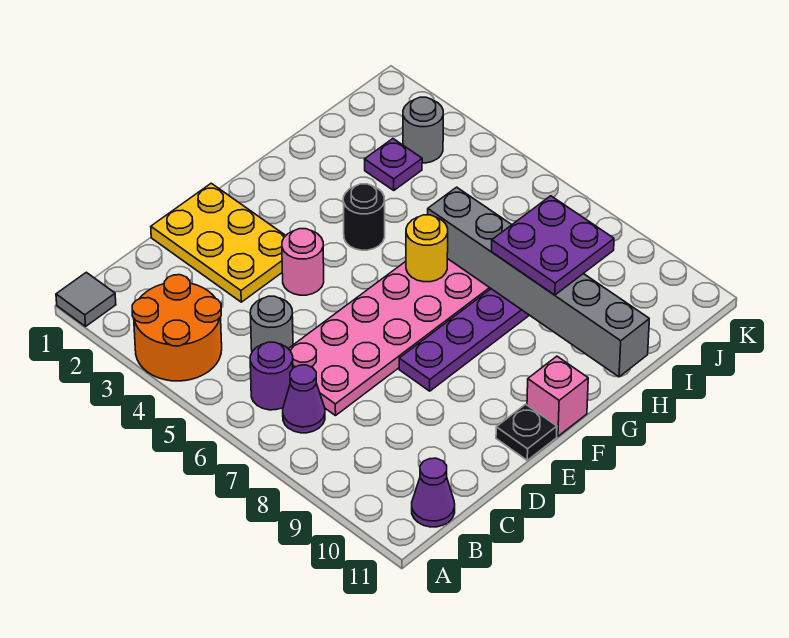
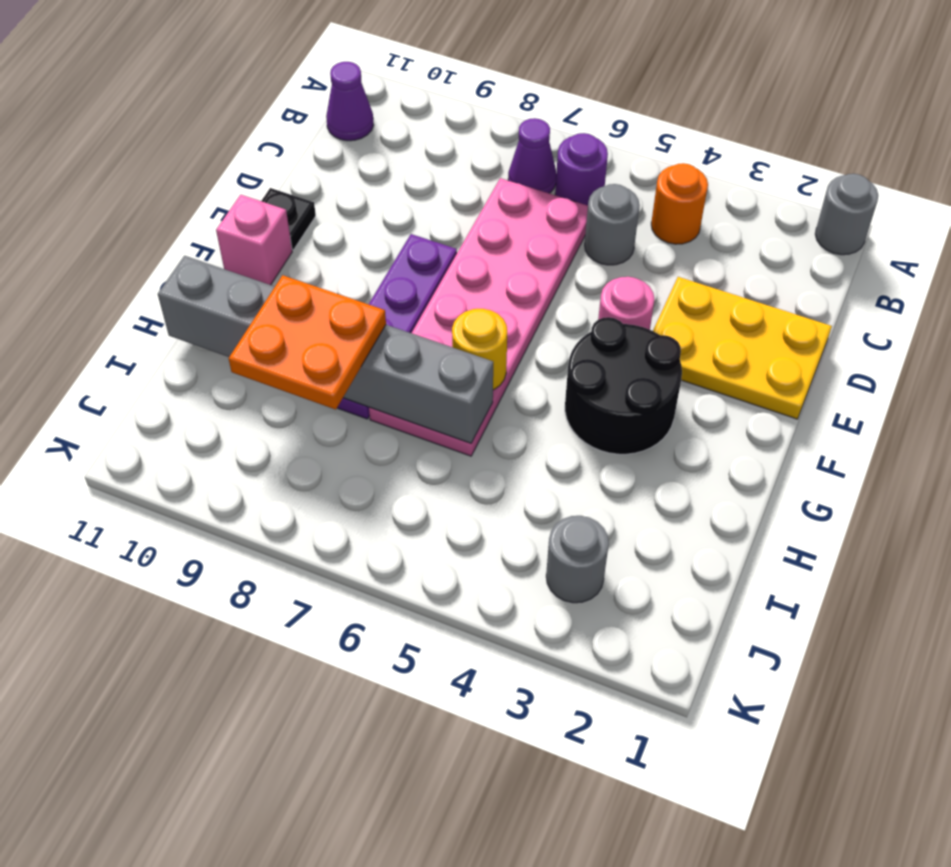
grey 1x1 tile [56,272,116,326] -> grey 1x1 round brick [815,174,878,255]
orange 2x2 round brick [132,275,222,381] -> orange 1x1 round brick [651,163,708,244]
black 1x1 round brick [343,184,385,250] -> black 2x2 round brick [565,317,682,454]
purple 2x2 plate [492,196,614,295] -> orange 2x2 plate [229,275,386,410]
purple 1x1 plate [365,139,422,190] -> none

